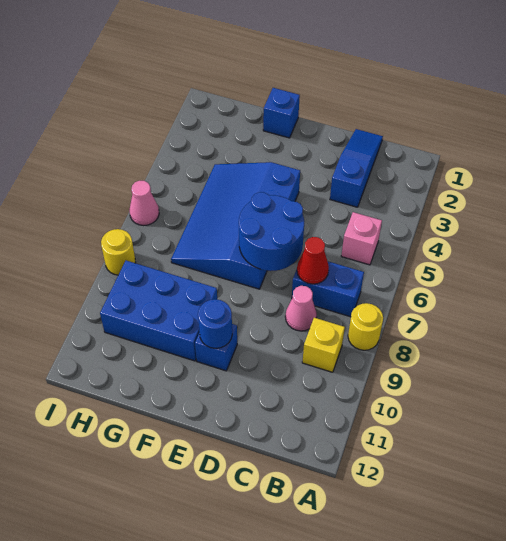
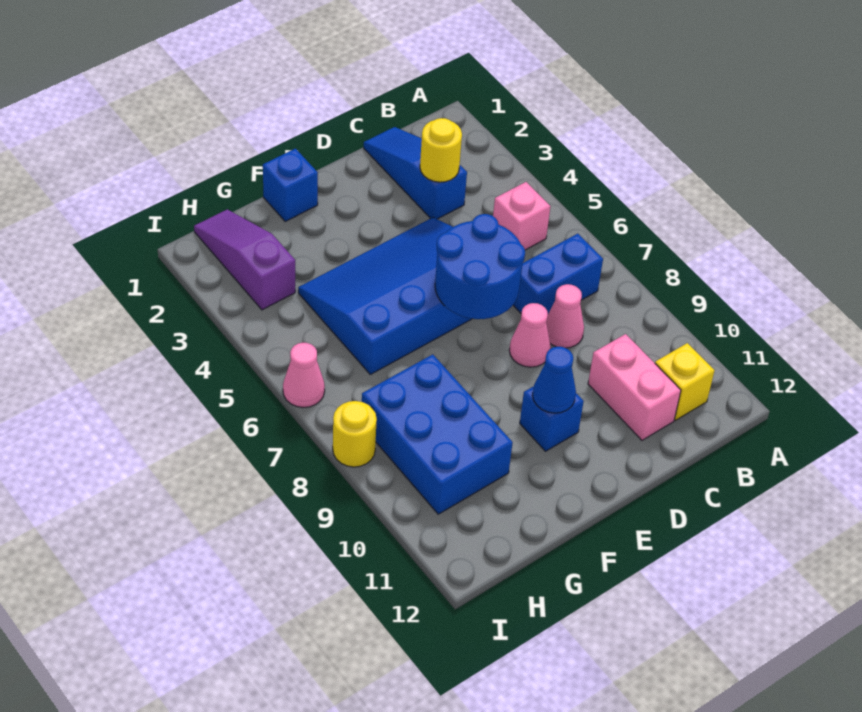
yellow 1x1 round brick [348,303,383,350] -> yellow 1x1 round brick moved to [420,118,462,182]
yellow 1x1 brick [302,318,345,372] -> yellow 1x1 brick moved to [655,343,715,420]
red 1x1 cone [297,237,329,284] -> none
none -> pink 1x2 brick [588,334,681,440]
none -> pink 1x1 cone [509,303,551,367]
blue 3x4 slope [171,162,300,289] -> blue 3x4 slope turned to [298,217,471,374]
blue 1x1 round brick [198,299,232,348] -> blue 1x1 cone [533,347,576,413]
blue 2x3 brick [100,261,217,361] -> blue 2x3 brick turned to [362,354,513,514]
none -> purple 1x3 slope [194,209,295,310]

